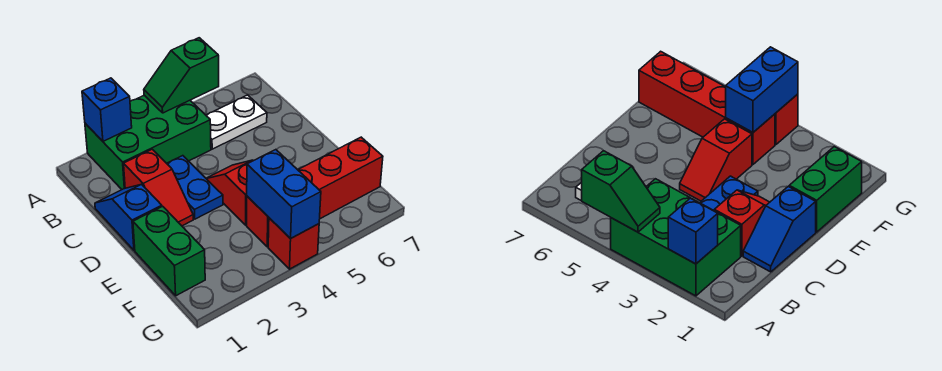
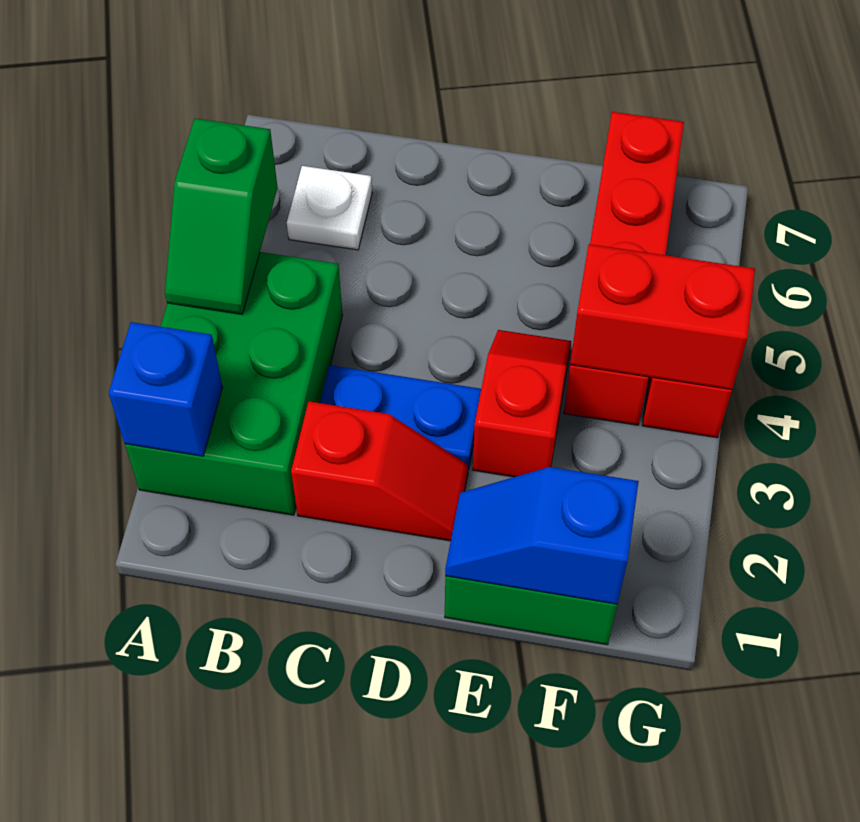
white 1x2 plate [206,95,267,149] -> white 1x1 plate [287,166,372,250]
blue 1x2 slope [95,184,162,250] -> blue 1x2 slope moved to [445,467,639,604]
red 1x2 slope [206,160,253,225] -> red 1x2 slope turned to [473,330,571,477]
blue 1x2 brick [247,150,321,239] -> red 1x2 brick [570,244,755,390]

